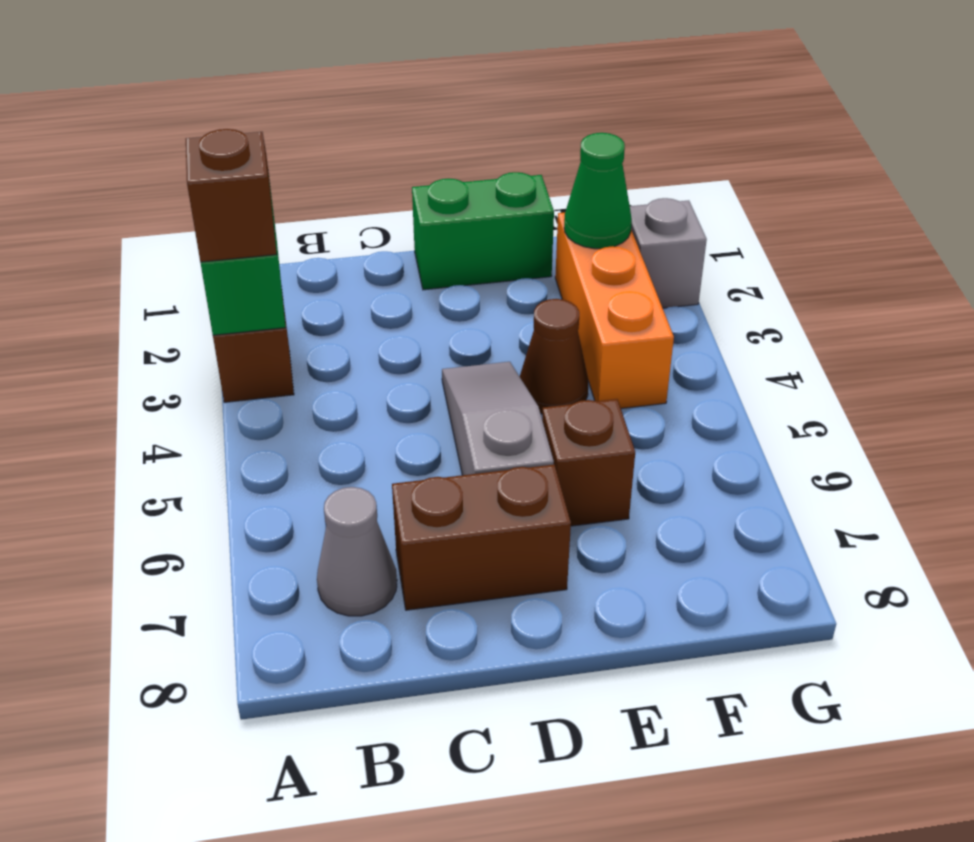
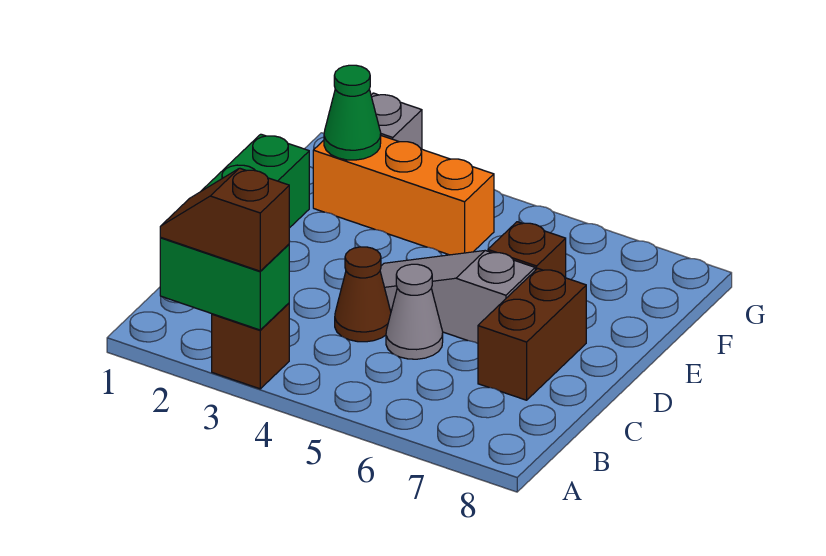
grey 1x1 cone [317,487,397,616] -> grey 1x1 cone moved to [386,264,443,359]
brown 1x1 cone [520,299,588,414] -> brown 1x1 cone moved to [335,247,391,342]

